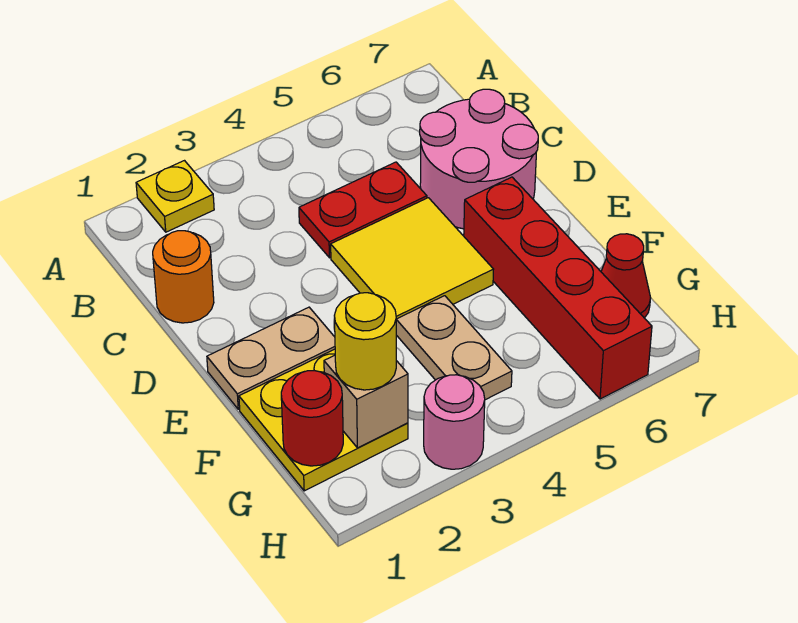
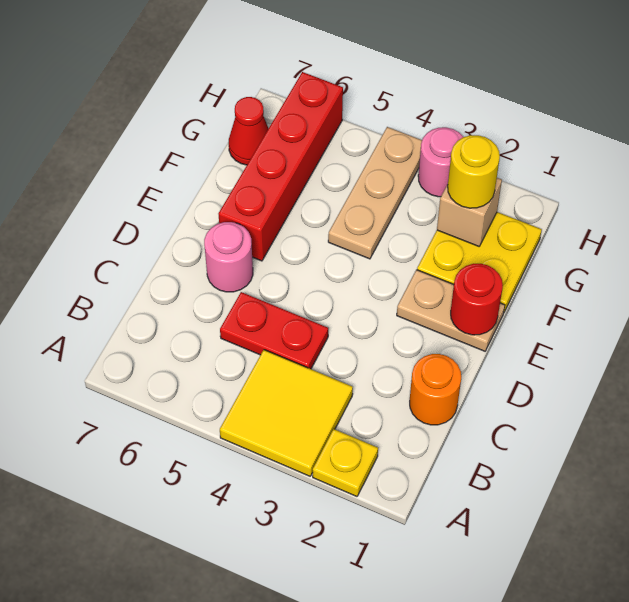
pink 2x2 round brick [420,89,538,229] -> pink 1x1 round brick [204,222,253,292]
yellow 2x2 tile [331,198,494,319] -> yellow 2x2 tile moved to [220,350,353,476]
tan 1x2 plate [396,296,512,400] -> tan 1x3 plate [328,127,422,259]
red 1x1 round brick [281,371,343,466] -> red 1x1 round brick moved to [451,264,503,335]

